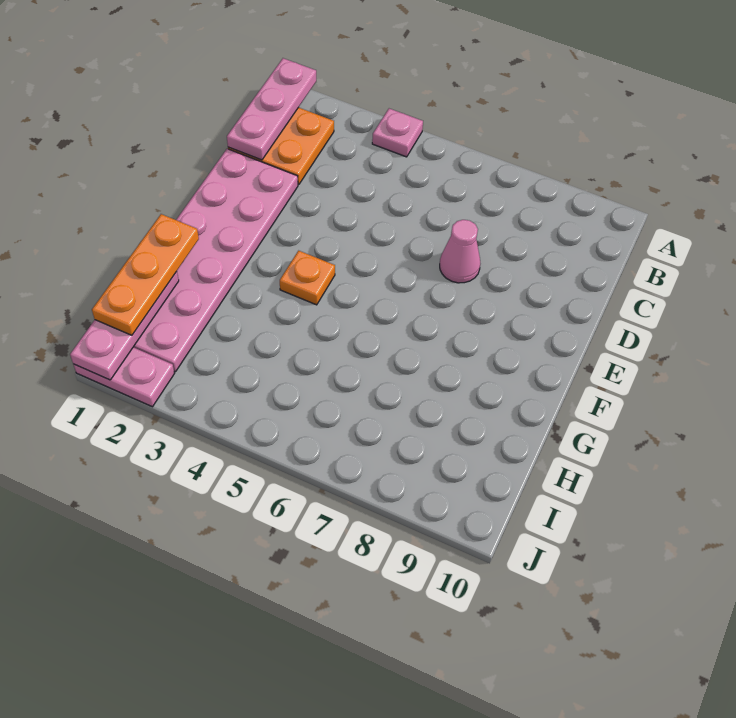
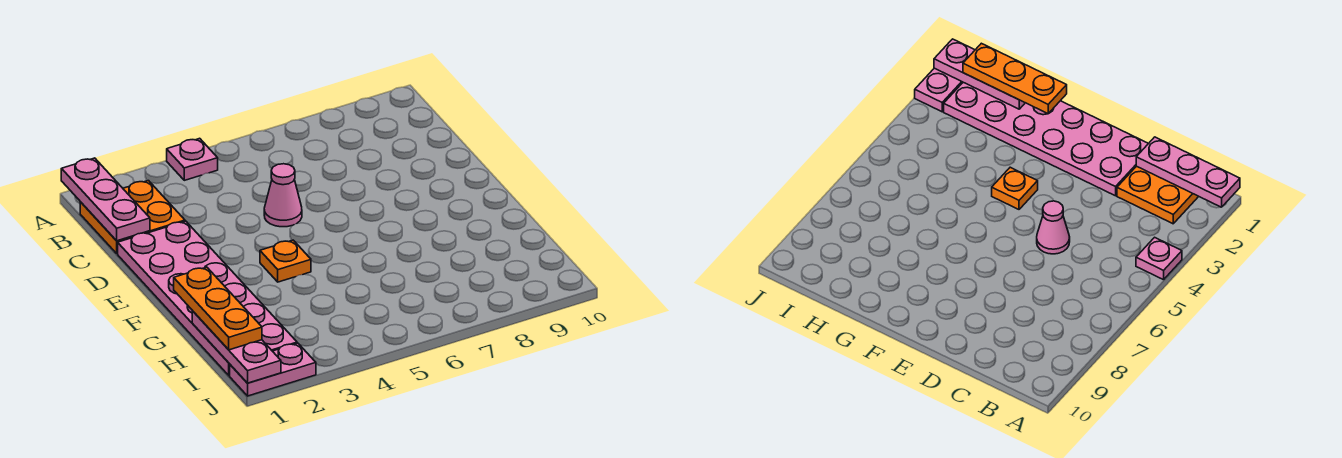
pink 1x1 cone [440,220,480,283] -> pink 1x1 cone moved to [264,164,302,227]

